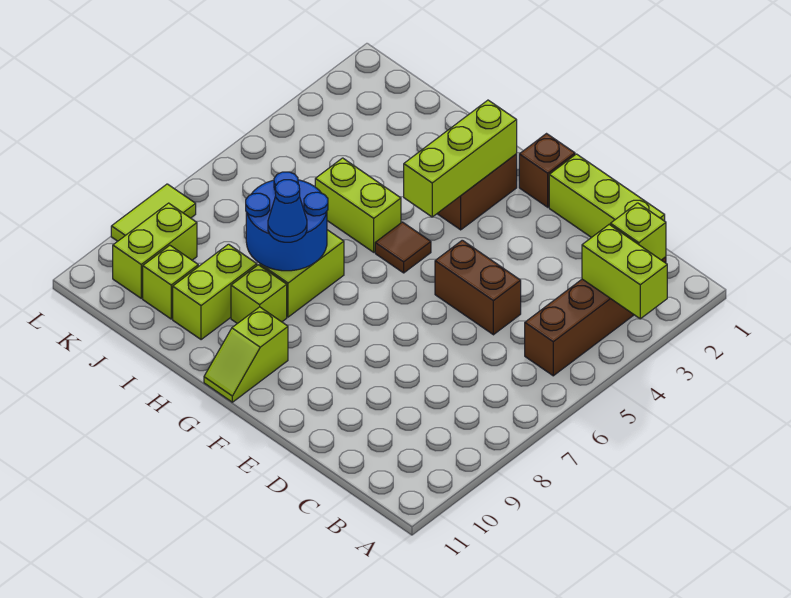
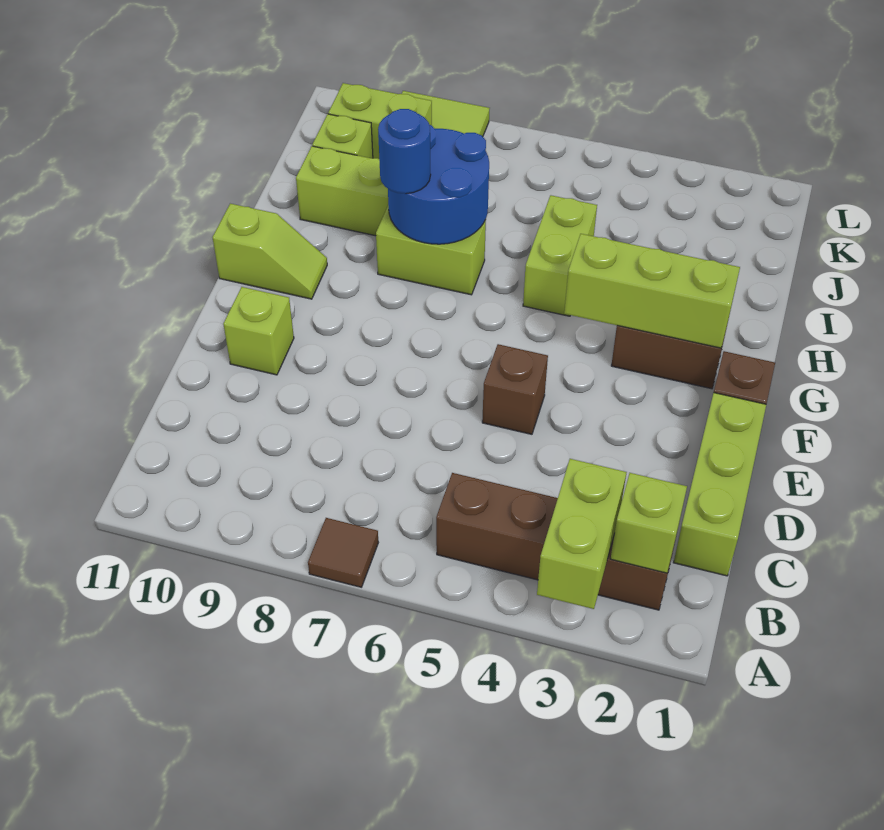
brown 1x2 brick [435,240,521,335] -> brown 1x1 brick [482,344,548,434]
brown 1x1 tile [375,222,431,273] -> brown 1x1 tile moved to [308,518,378,587]
lime 1x2 slope [204,307,288,402] -> lime 1x2 slope turned to [213,204,327,299]
blue 1x1 cone [268,180,307,242] -> blue 1x1 round brick [378,109,431,194]
lime 1x1 brick [231,265,287,324] -> lime 1x1 brick moved to [223,287,294,375]

